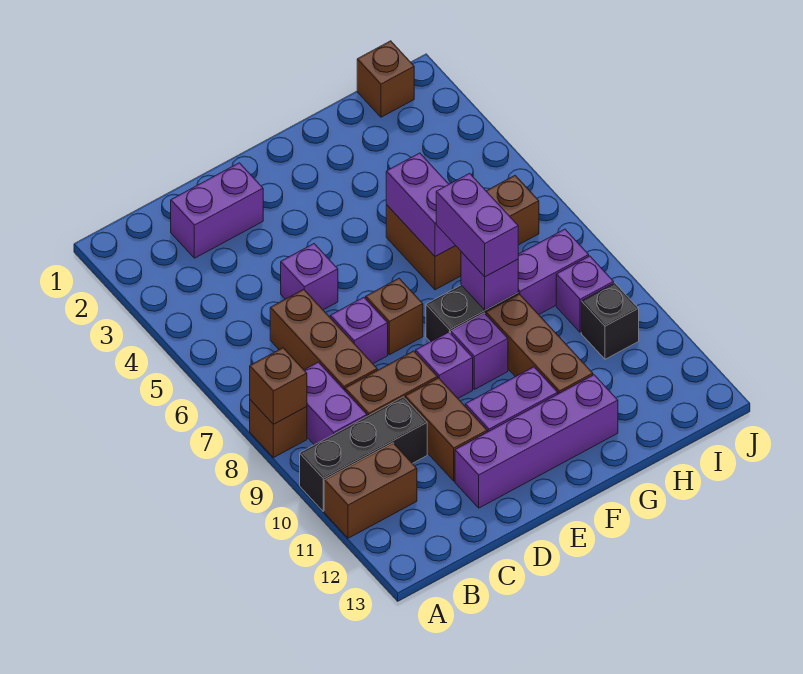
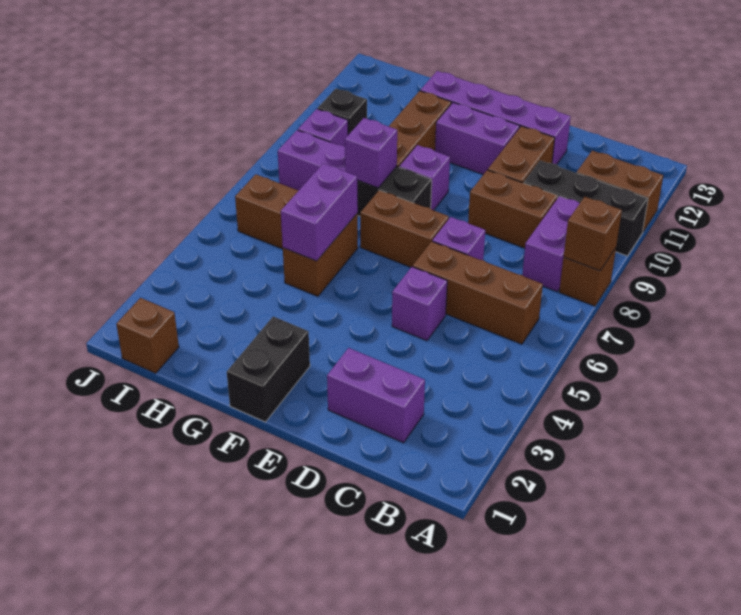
brown 1x3 brick [270,289,377,390] -> brown 1x3 brick turned to [413,241,543,344]
brown 1x1 brick [366,278,423,355] -> brown 1x2 brick [360,190,449,267]
purple 1x1 brick [416,332,473,398] -> none
none -> black 1x2 brick [227,317,310,422]
purple 1x2 brick [436,173,518,277] -> none

